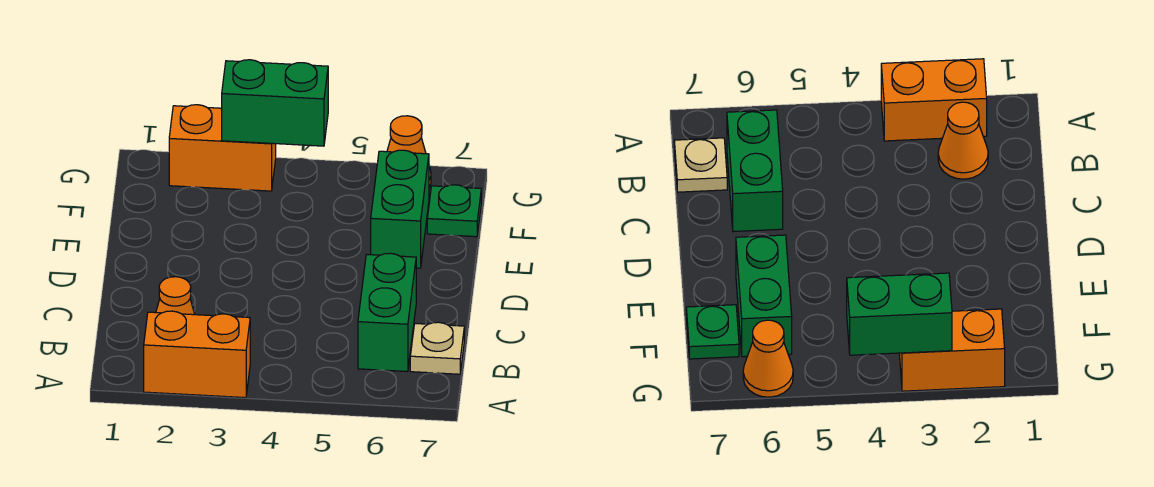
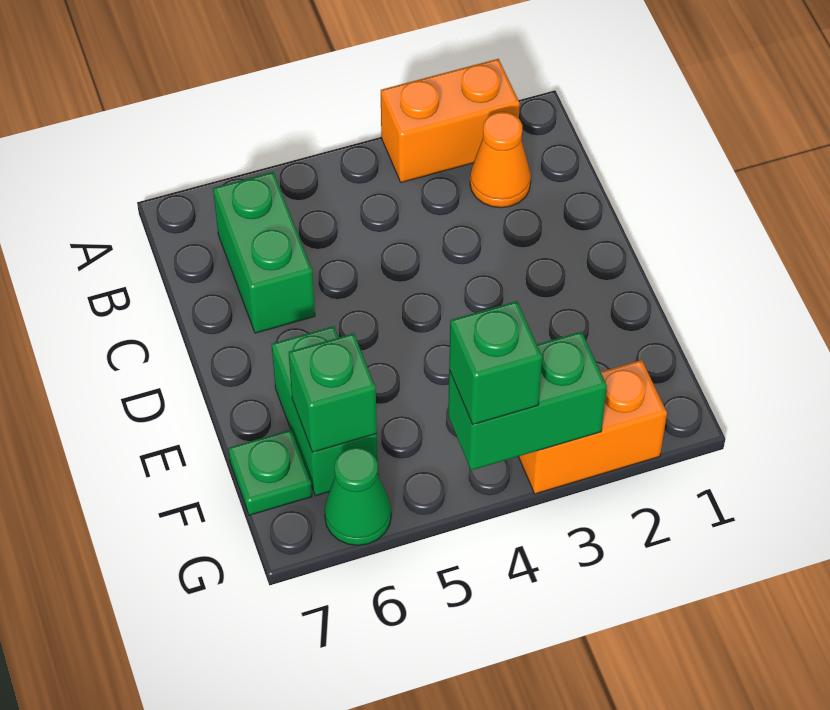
tan 1x1 plate [410,322,464,374] -> none
none -> green 1x1 brick [289,333,377,452]
none -> green 1x1 brick [449,301,542,424]
orange 1x1 cone [387,116,431,188] -> green 1x1 cone [324,447,391,545]

